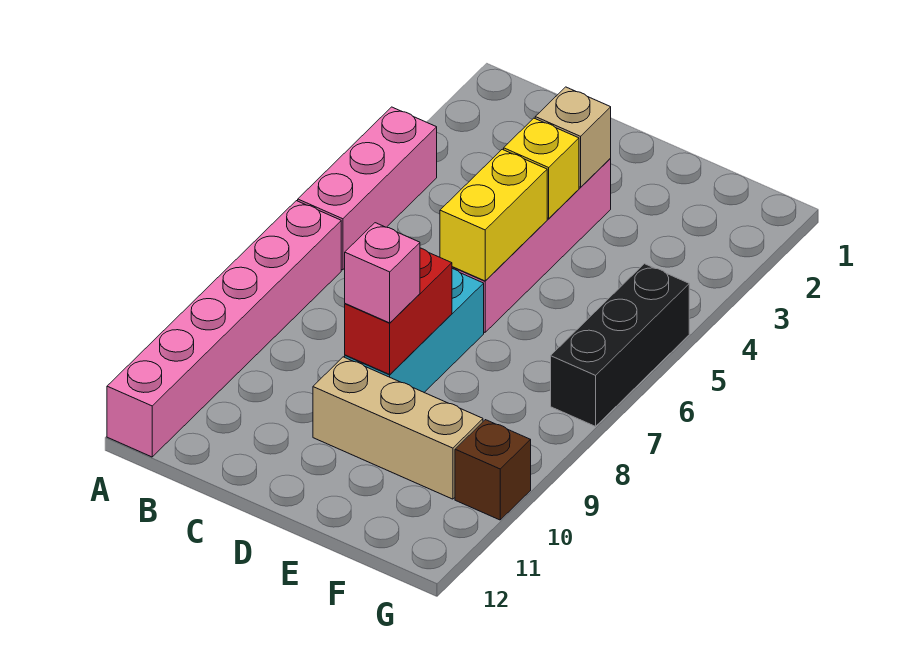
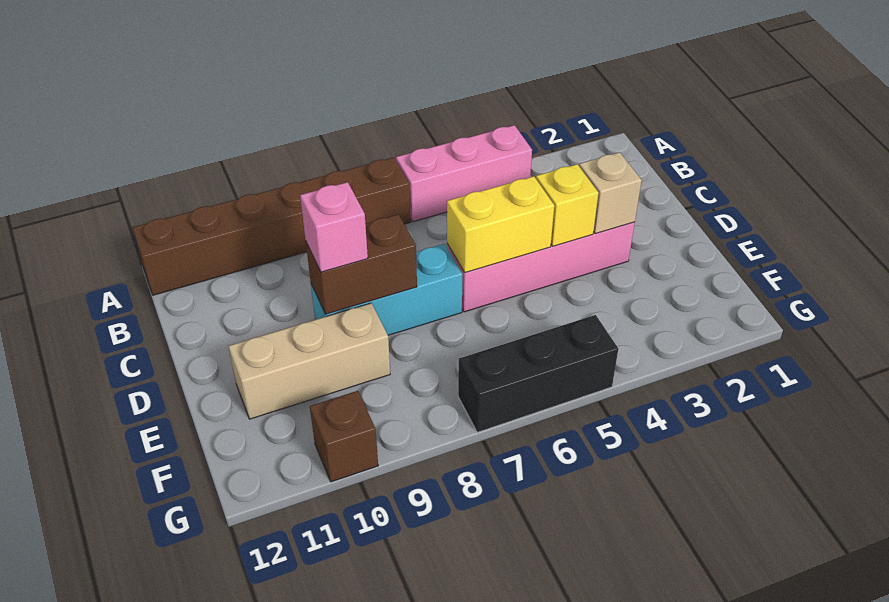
pink 1x6 brick [107,201,341,457] -> brown 1x6 brick [132,157,410,295]
red 1x2 brick [345,248,452,374] -> brown 1x2 brick [306,214,417,314]
tan 1x3 brick [313,357,483,499] -> tan 1x3 brick turned to [228,303,390,419]

